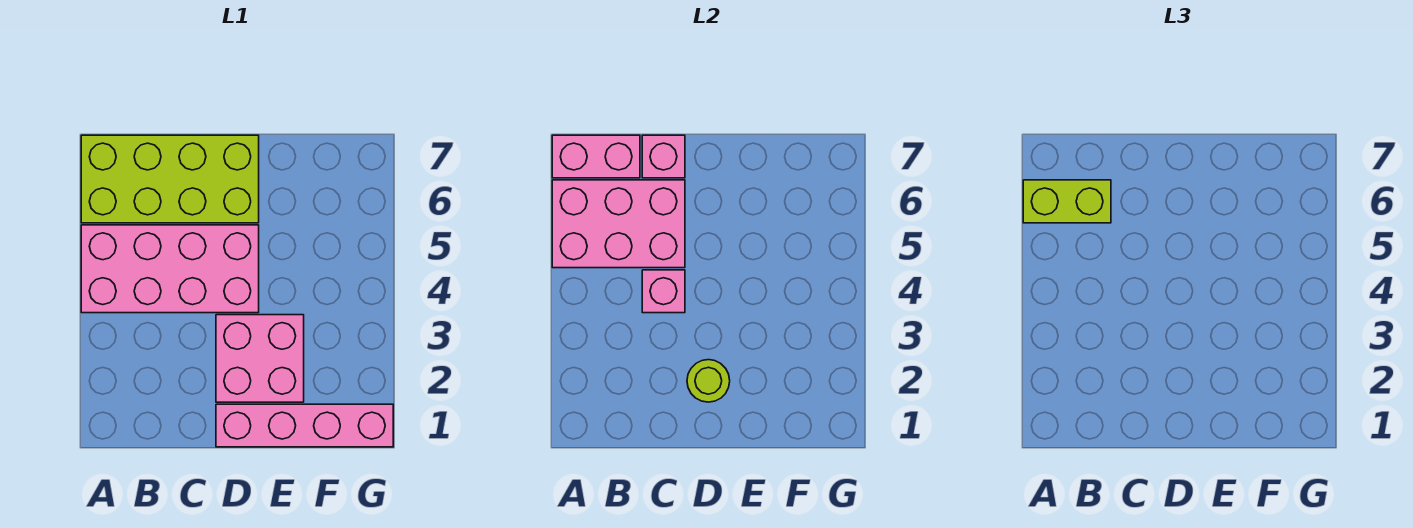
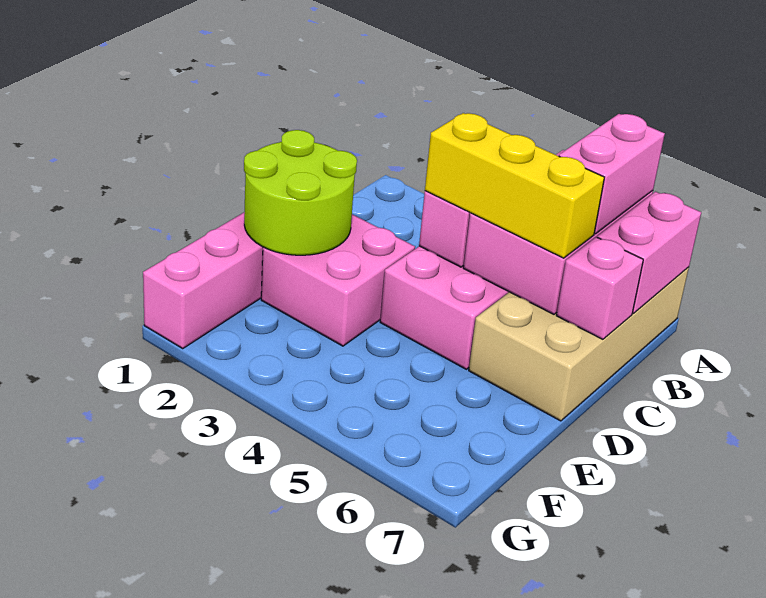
lime 2x4 brick [81,135,259,223] -> tan 2x4 brick [469,267,689,421]
lime 1x2 brick [1023,180,1111,223] -> pink 1x2 brick [559,114,665,234]
none -> yellow 1x3 brick [425,113,604,258]
lime 1x1 round brick [687,360,730,402] -> lime 2x2 round brick [244,130,357,255]

